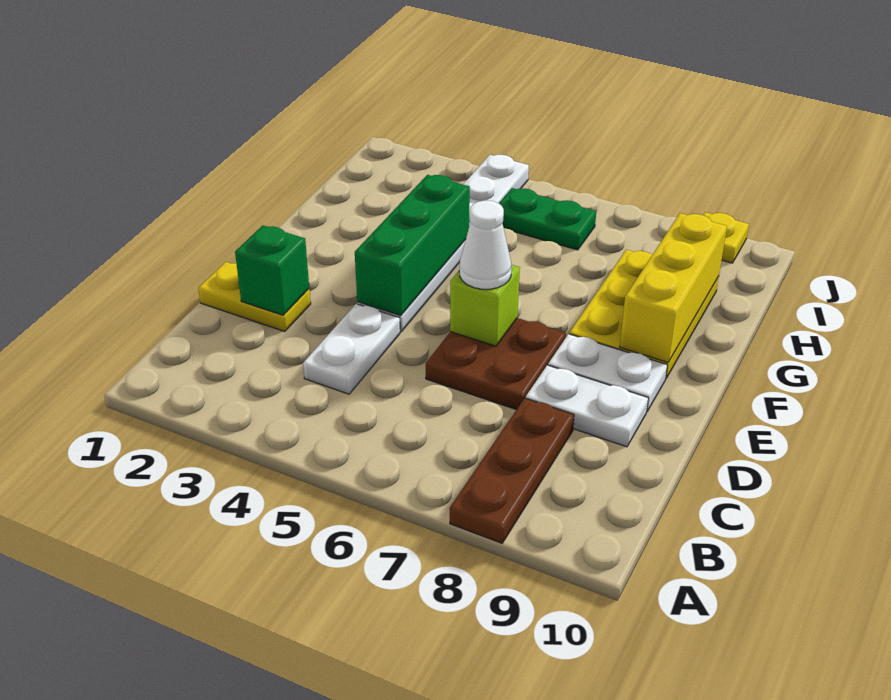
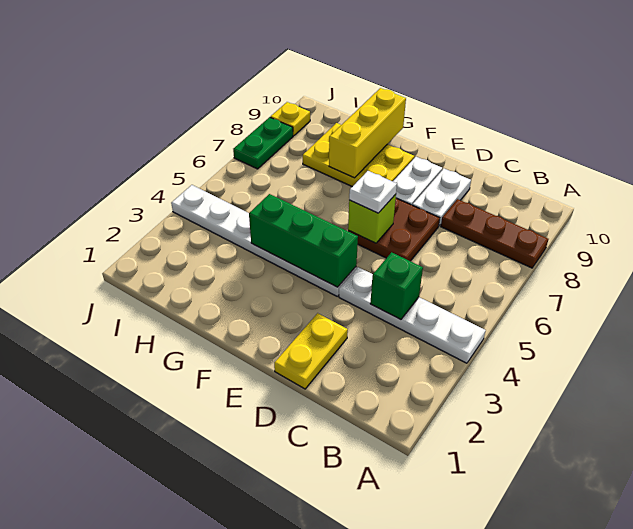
white 1x2 plate [303,304,400,394] -> white 1x4 plate [339,267,486,363]
green 1x1 brick [235,225,309,315] -> green 1x1 brick moved to [370,252,423,320]
white 1x1 cone [459,201,511,289] -> white 1x1 plate [349,171,397,213]
yellow 1x3 brick [620,213,727,362] -> yellow 1x3 brick turned to [329,88,406,178]
green 1x2 plate [499,188,596,250] -> green 1x2 plate moved to [233,117,293,169]

